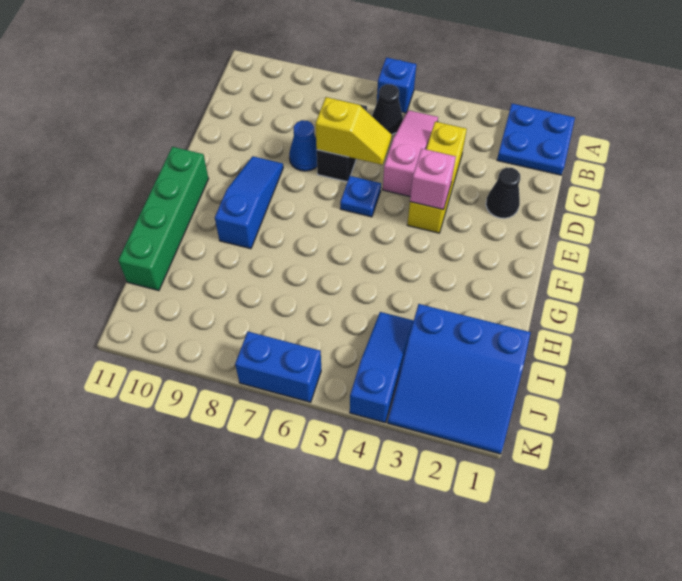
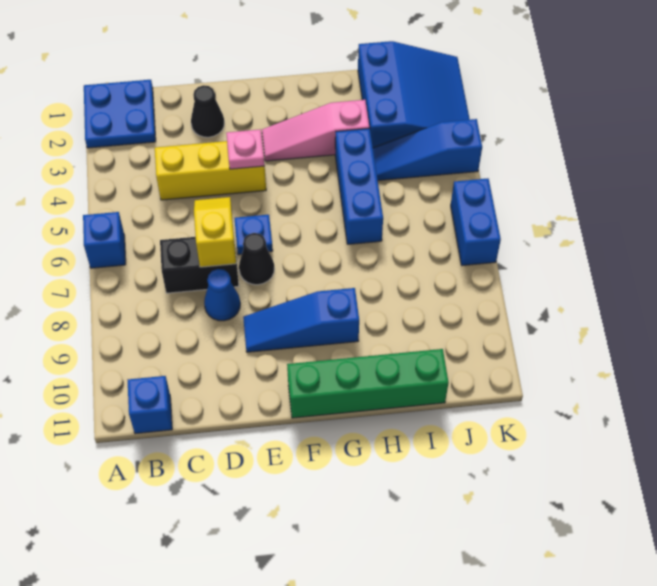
pink 1x3 slope [383,110,438,197] -> pink 1x3 slope moved to [262,100,369,161]
black 1x1 cone [372,84,403,134] -> black 1x1 cone moved to [239,233,274,285]
none -> blue 1x1 brick [128,376,172,434]
pink 1x1 brick [410,149,456,210] -> pink 1x1 plate [226,129,265,169]
none -> blue 1x3 brick [335,129,383,244]

